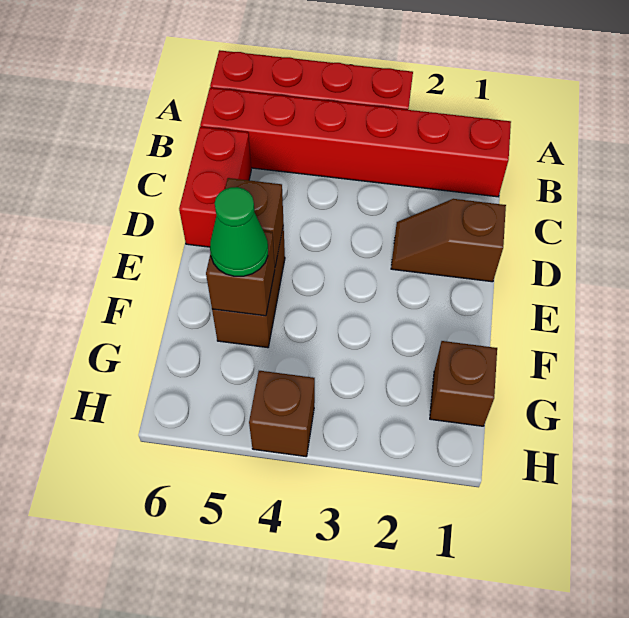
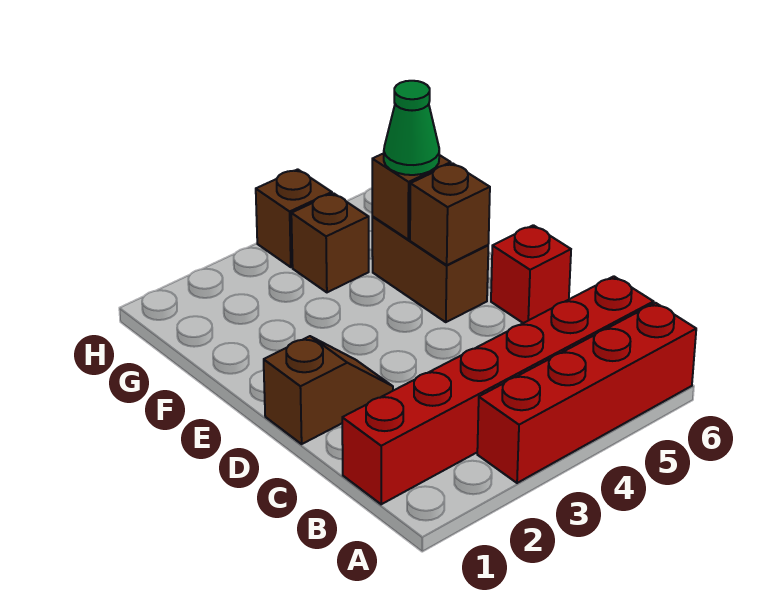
red 1x2 brick [179,127,251,247] -> red 1x1 brick [491,225,571,323]
brown 1x1 brick [430,341,497,426] -> brown 1x1 brick moved to [291,193,369,292]

